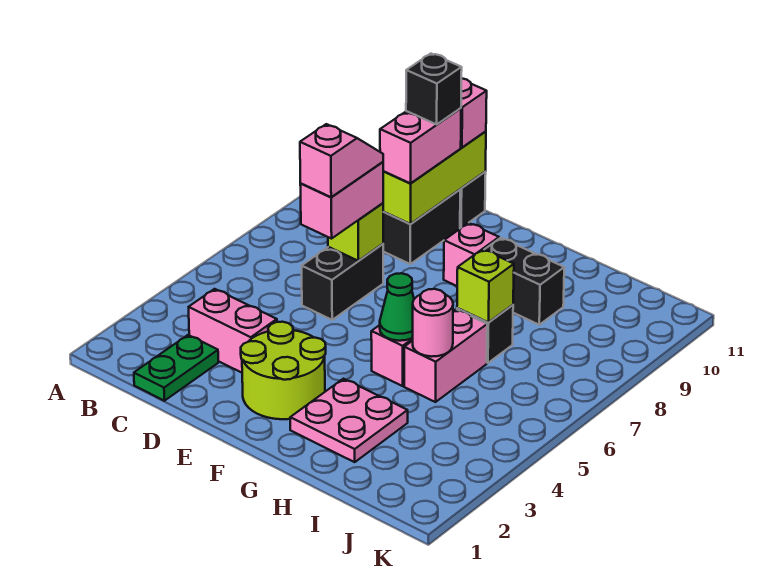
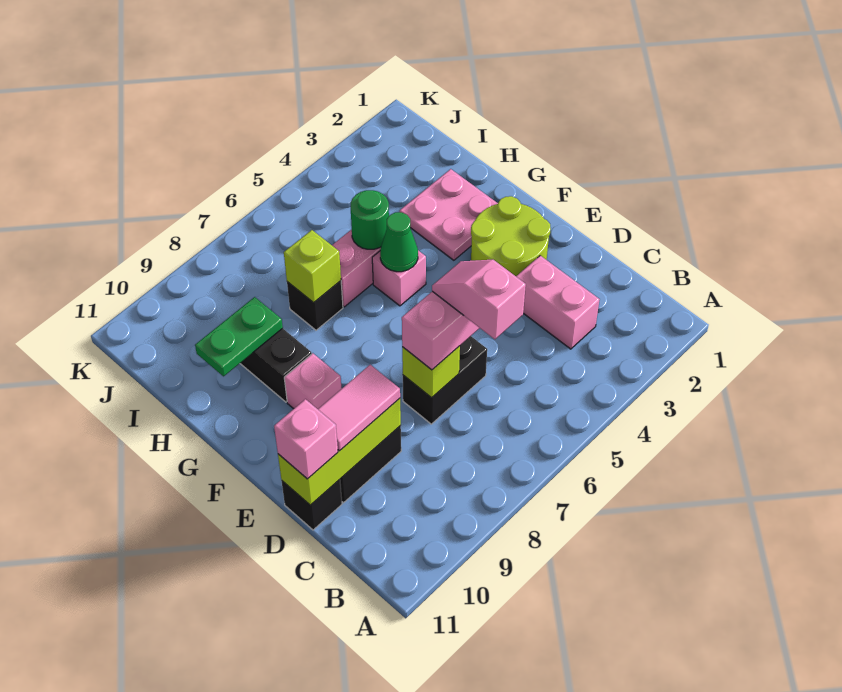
green 1x2 plate [134,335,218,401] -> green 1x2 plate moved to [195,297,283,376]
pink 1x2 slope [300,124,383,197] -> pink 1x2 slope turned to [432,260,526,339]
pink 1x2 brick [380,108,461,183] -> pink 1x2 tile [318,365,400,451]
black 1x1 brick [406,54,462,124] -> none
pink 1x1 round brick [413,289,453,357] -> green 1x1 round brick [351,190,389,249]

